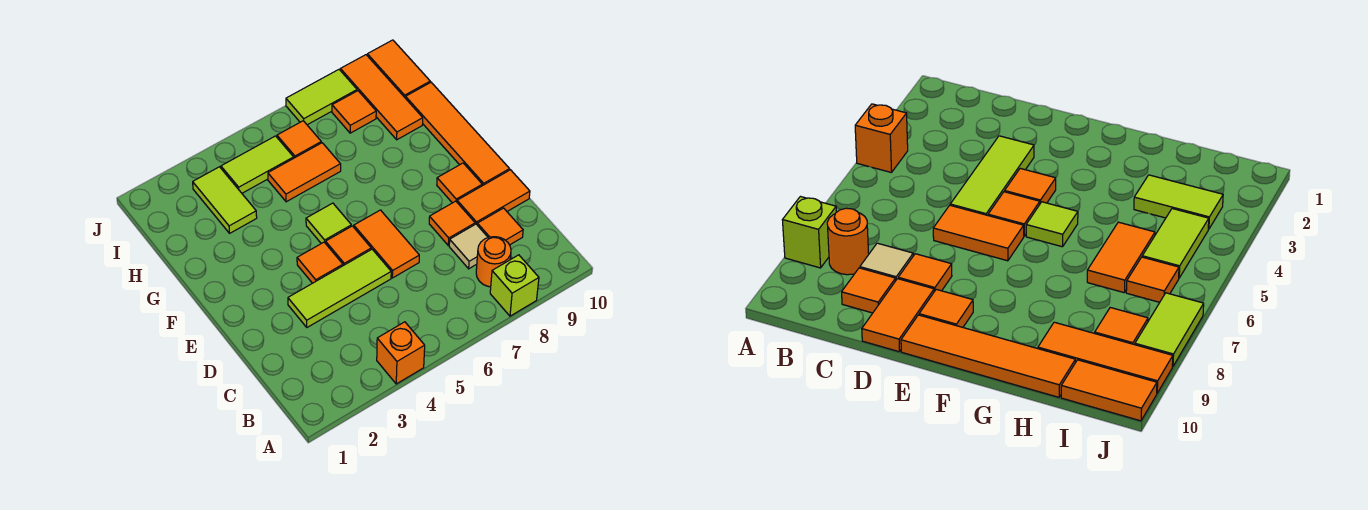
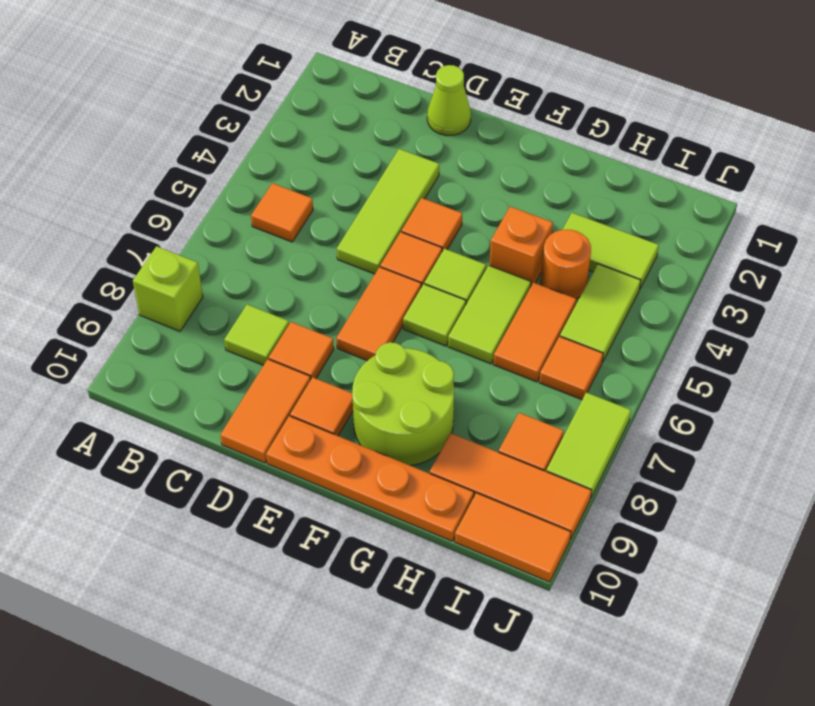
orange 1x1 brick [377,322,425,384] -> orange 1x1 brick moved to [489,207,553,286]
orange 1x1 round brick [476,237,511,287] -> orange 1x1 round brick moved to [541,230,591,299]
tan 1x1 tile [449,224,488,269] -> lime 1x1 tile [224,304,289,365]
orange 1x1 tile [477,208,523,245] -> orange 1x1 tile moved to [251,183,313,242]
none -> lime 1x1 cone [427,65,471,136]
orange 1x2 tile [354,210,419,278] -> orange 1x2 tile turned to [336,267,421,361]
orange 1x4 tile [406,82,509,186] -> orange 1x4 plate [266,416,474,541]
none -> lime 1x1 tile [403,284,466,346]
none -> lime 2x2 round brick [352,342,454,466]
none -> lime 1x2 tile [448,266,531,364]

